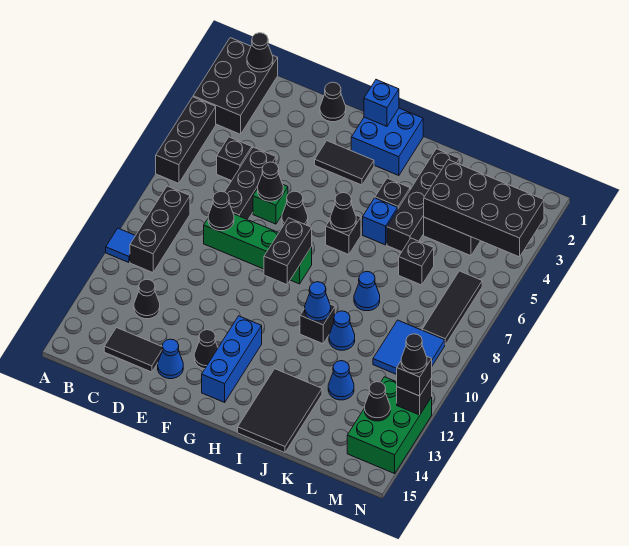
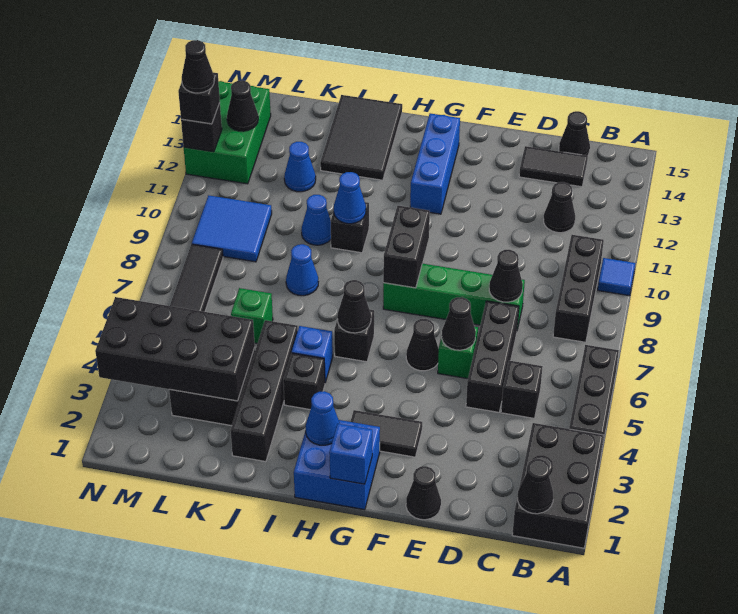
blue 1x1 cone [158,339,183,379] -> blue 1x1 cone moved to [306,391,340,445]
black 1x1 cone [194,330,218,369] -> black 1x1 cone moved to [559,111,590,156]
black 1x1 brick [399,238,434,285] -> green 1x1 brick [231,288,273,343]

